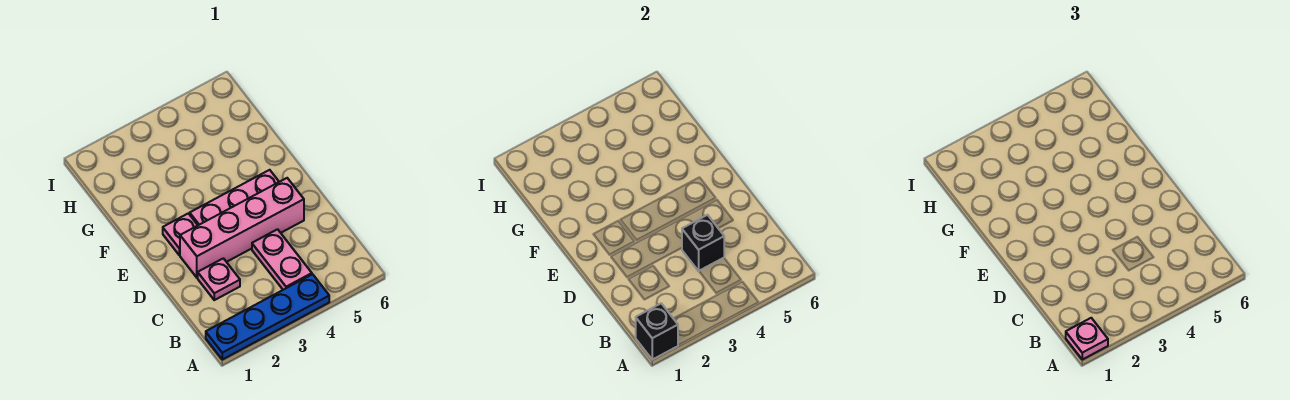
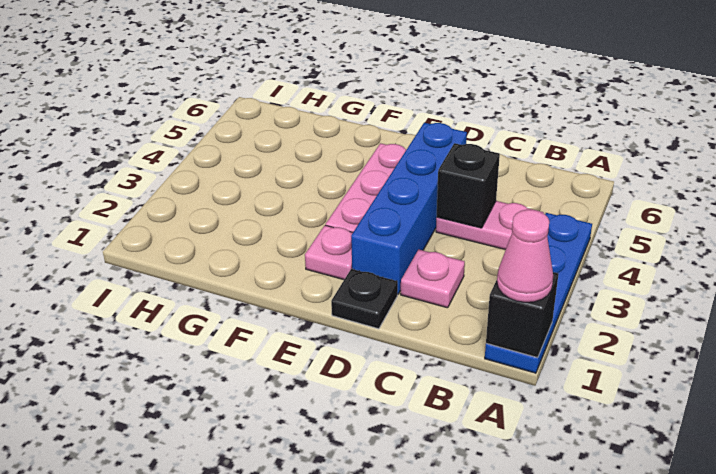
pink 1x1 plate [1066,318,1108,360] -> pink 1x1 cone [497,210,553,302]
none -> black 1x1 plate [331,269,398,329]
pink 1x4 brick [180,178,304,278] -> blue 1x4 brick [351,123,467,294]

